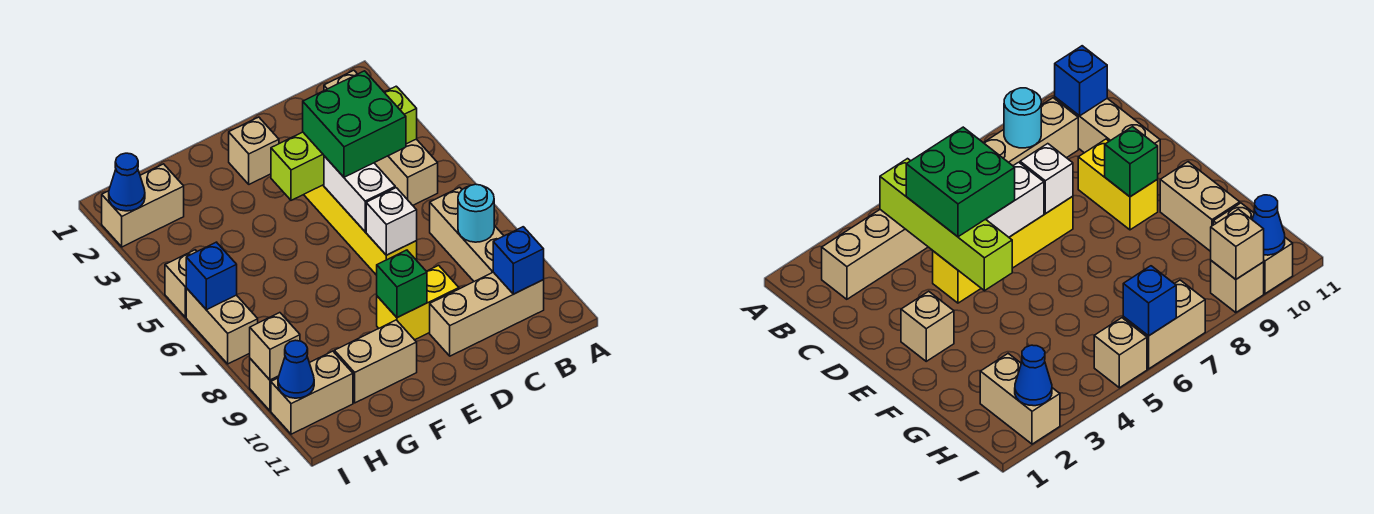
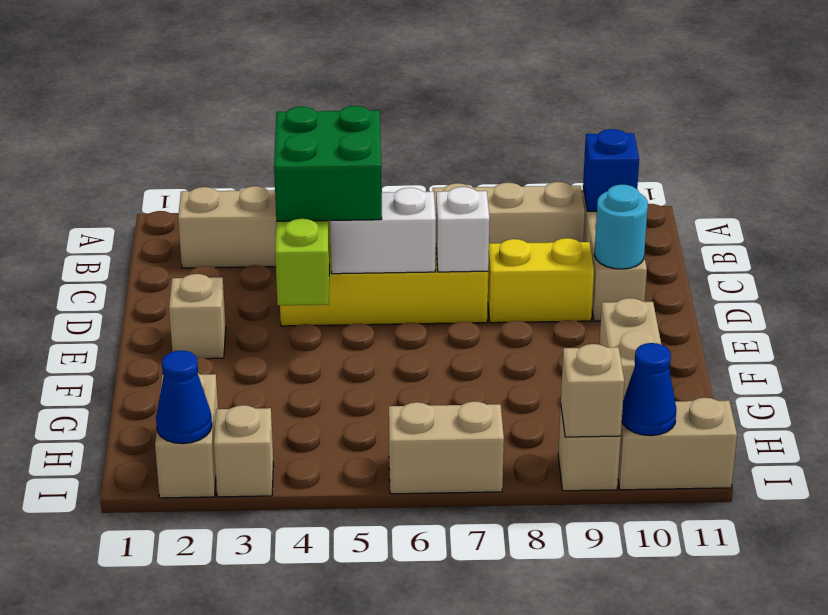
cyan 1x1 round brick [458,184,494,242] -> cyan 1x1 round brick moved to [594,184,648,269]
yellow 1x2 brick [377,265,459,340] -> yellow 1x2 brick turned to [488,238,594,323]
green 1x1 brick [377,250,427,318] -> none
tan 1x2 brick [271,351,353,434] -> tan 1x2 brick turned to [618,398,737,490]
tan 1x1 brick [165,250,197,317] -> tan 1x1 brick moved to [214,405,273,497]
blue 1x1 brick [186,242,237,310] -> none

